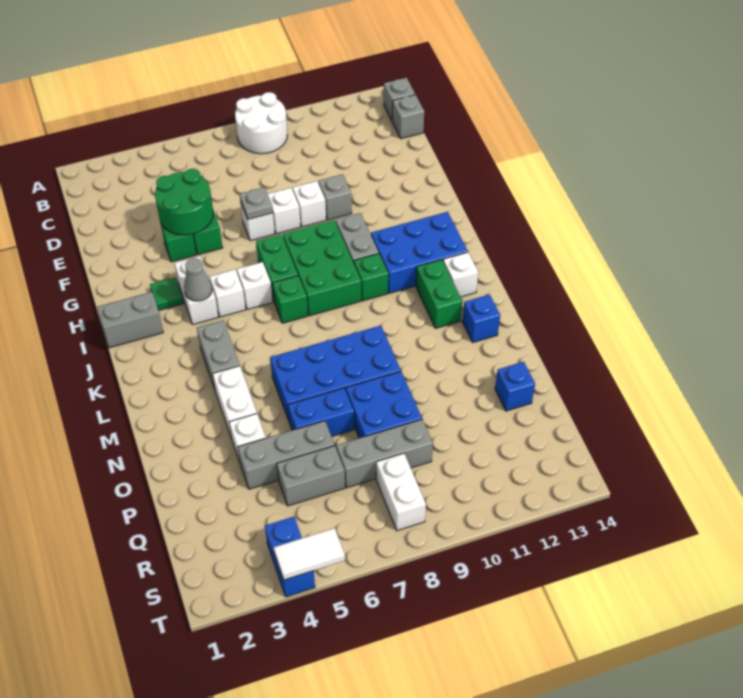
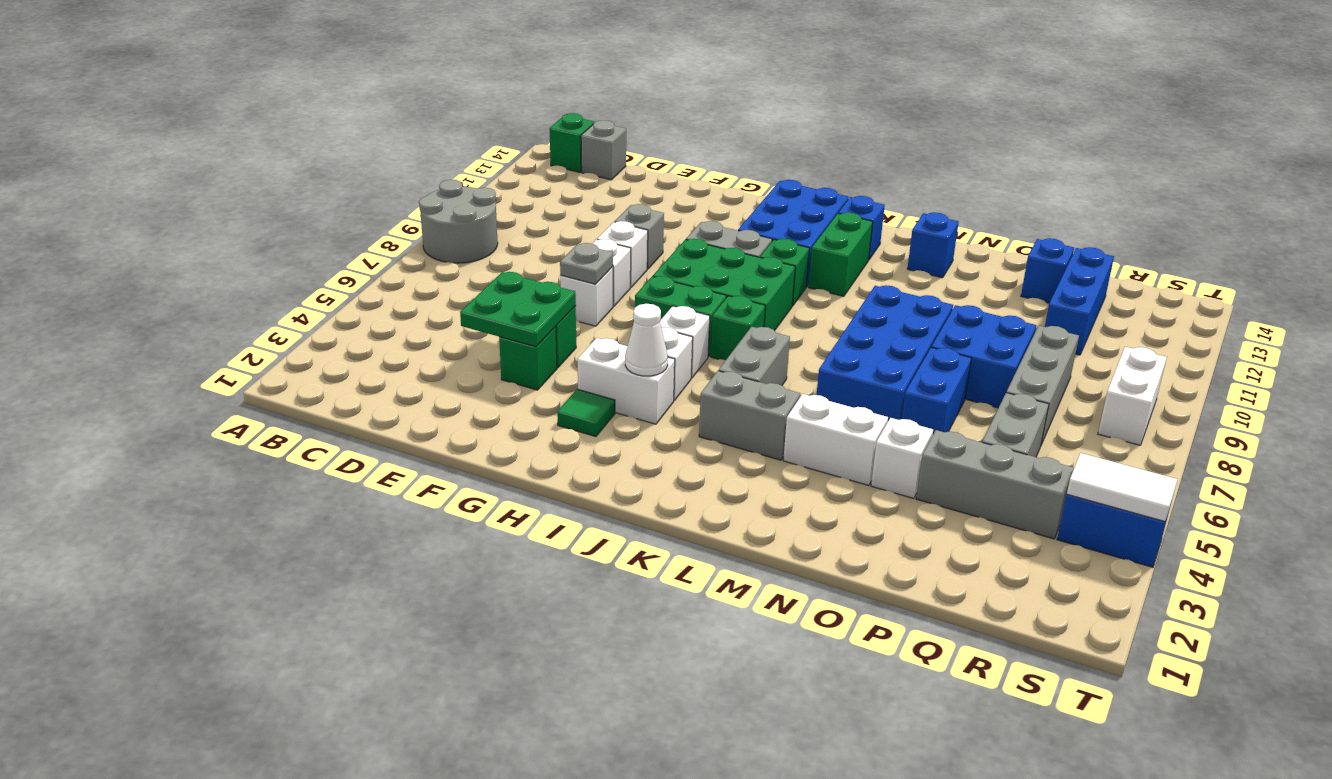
white 2x2 round brick [235,92,287,154] -> grey 2x2 round brick [419,180,498,263]
grey 1x1 brick [384,78,415,121] -> green 1x1 brick [550,113,595,172]
green 2x2 round brick [155,169,213,235] -> green 2x2 plate [460,272,576,347]
grey 1x2 brick [97,292,163,348] -> grey 1x2 brick moved to [719,327,790,386]
grey 1x1 cone [184,258,212,301] -> white 1x1 cone [625,304,668,376]
green 1x2 brick [416,260,462,328] -> green 1x2 brick turned to [808,212,873,296]
white 1x1 brick [443,252,478,297] -> blue 1x1 brick [839,196,885,259]
grey 1x3 brick [238,421,335,489] -> grey 1x3 brick turned to [916,430,1074,539]
none -> blue 1x3 brick [1045,247,1114,355]
white 1x2 brick [376,453,426,531] -> white 1x2 brick turned to [1098,347,1167,445]
white 1x2 tile [274,528,345,580] -> white 1x2 tile turned to [1067,453,1178,521]

